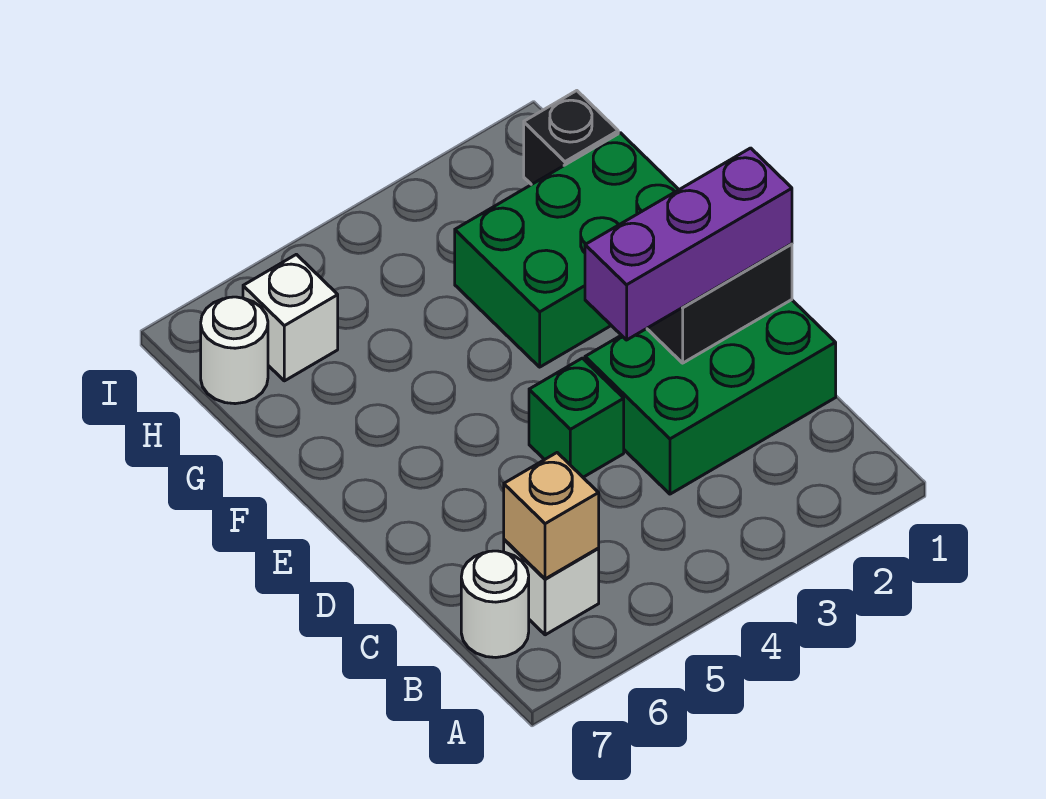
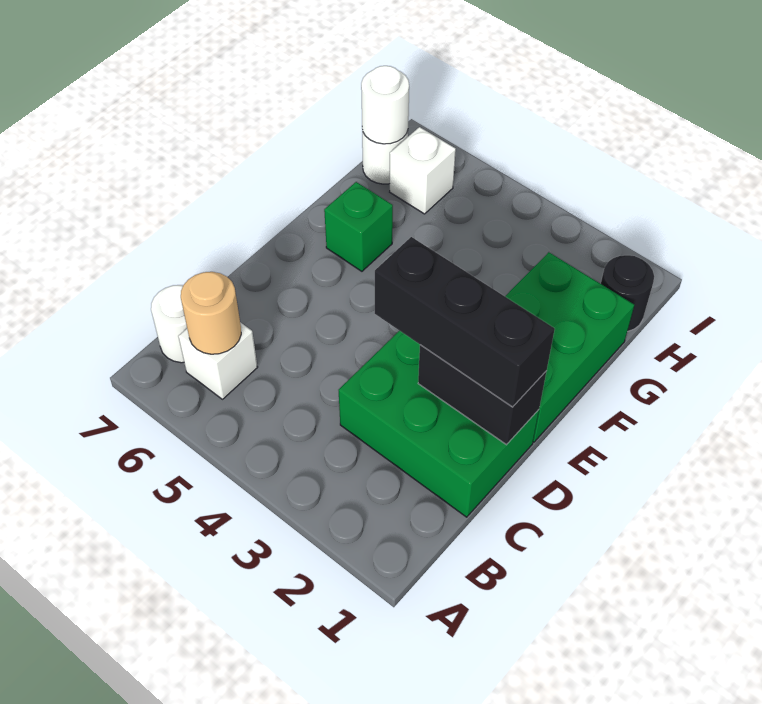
tan 1x1 brick [504,453,599,579] -> tan 1x1 round brick [181,272,241,354]
purple 1x3 brick [585,148,792,340] -> black 1x3 brick [375,237,555,407]
green 1x1 brick [529,358,624,477] -> green 1x1 brick moved to [324,182,393,271]
green 2x3 brick [455,133,679,367] -> green 2x3 brick turned to [505,252,634,442]
black 1x1 brick [524,91,618,185] -> black 1x1 round brick [601,255,654,332]
none -> white 1x1 round brick [361,66,409,144]

